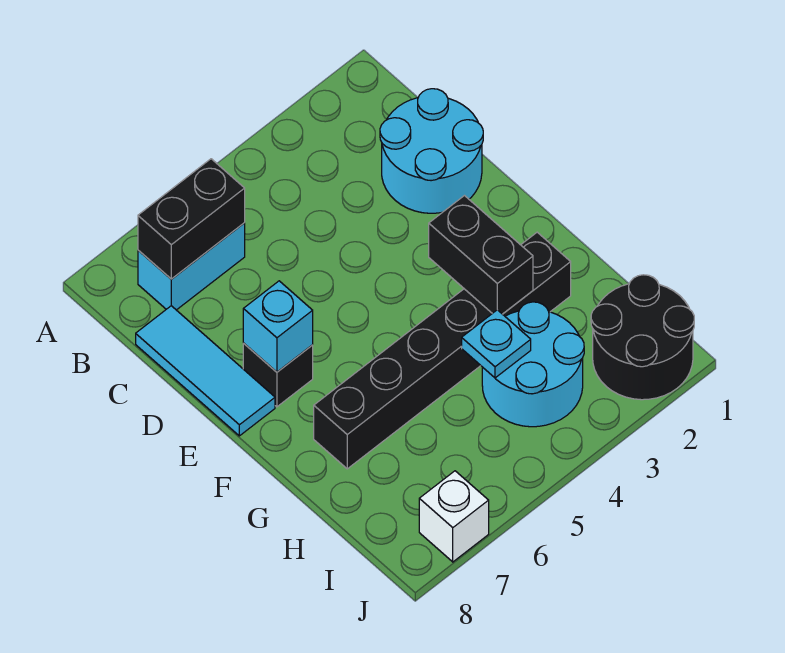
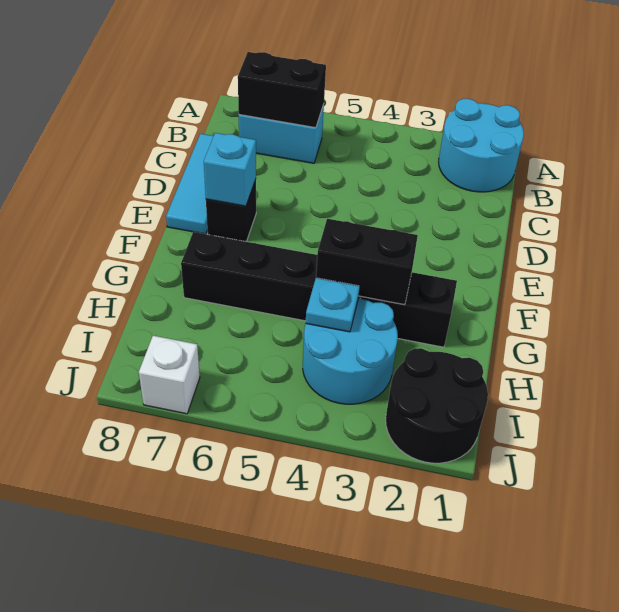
cyan 2x2 round brick [380,89,483,213] -> cyan 2x2 round brick moved to [439,99,524,192]
black 1x2 brick [429,196,533,314] -> black 1x2 brick turned to [316,219,418,305]

